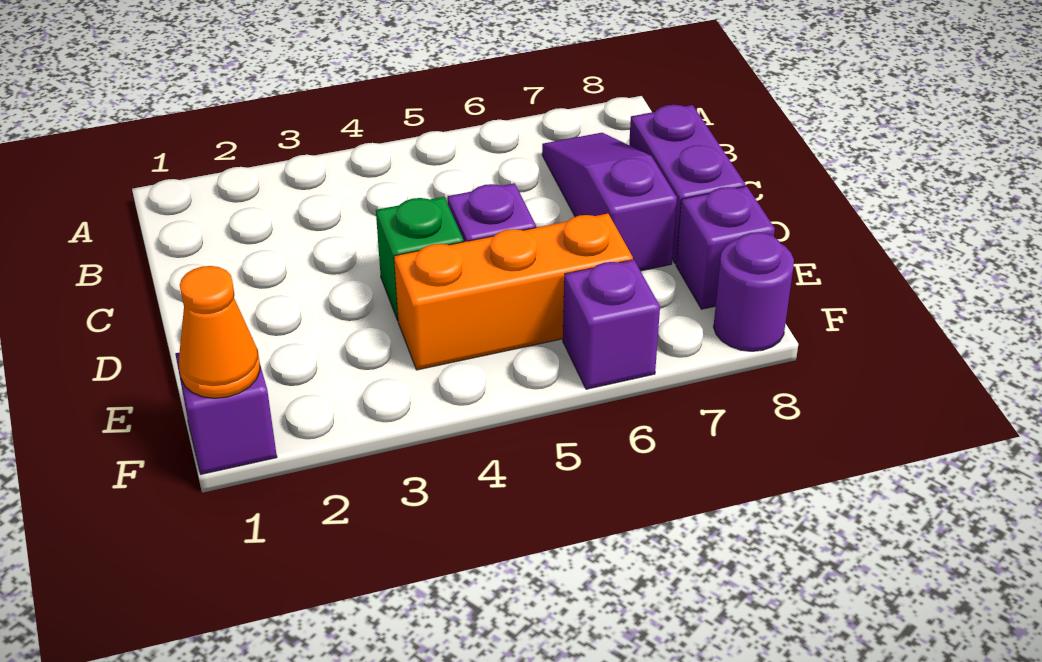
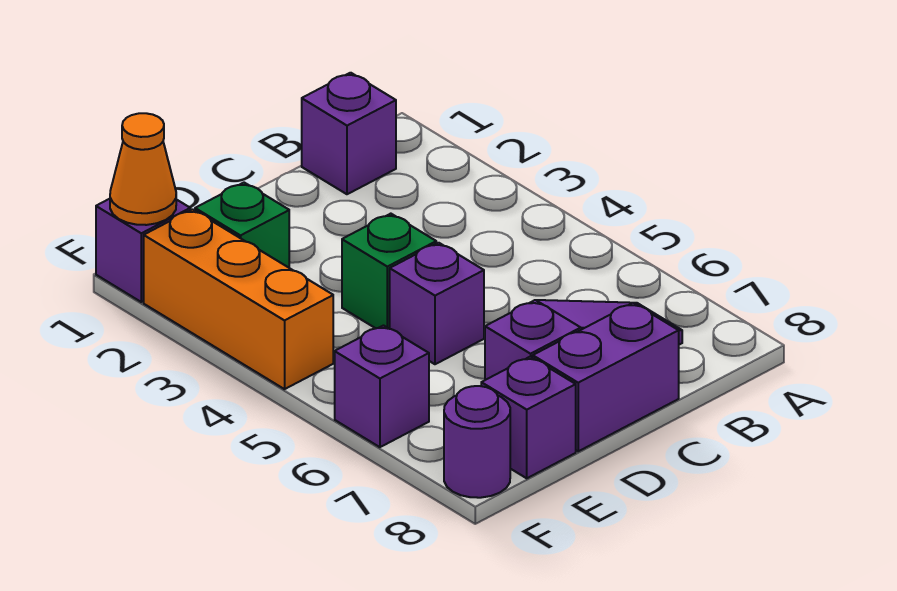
none -> purple 1x1 brick [302,73,396,194]
none -> green 1x1 brick [195,183,289,268]
orange 1x3 brick [394,214,633,370] -> orange 1x3 brick moved to [144,209,333,389]

